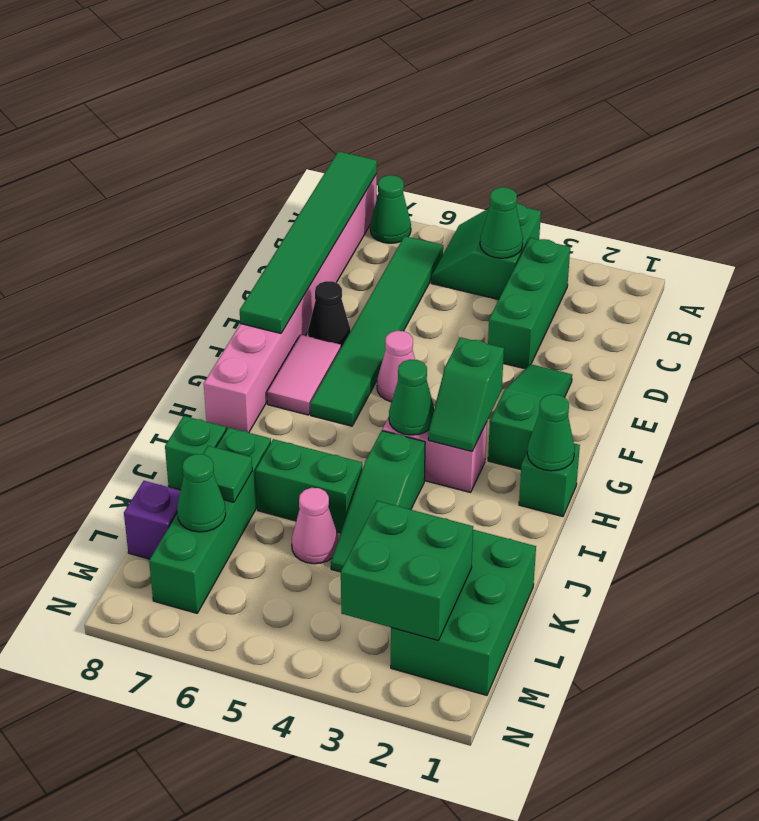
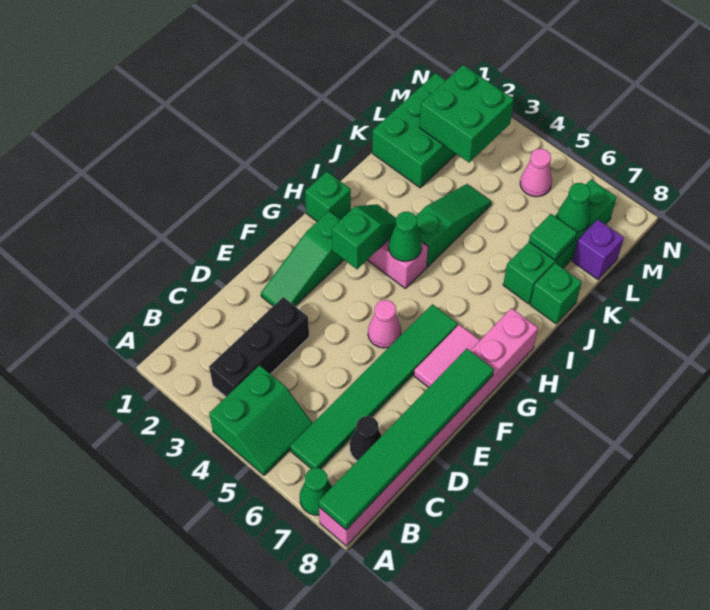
green 1x3 brick [488,238,570,369] -> black 1x3 brick [209,297,309,397]
green 1x1 cone [480,187,523,258] -> none
black 1x1 cone [308,281,351,347] -> black 1x1 cone moved to [350,416,382,461]
green 1x1 cone [527,394,575,471] -> none
green 1x2 brick [255,439,362,533] -> none
pink 1x1 cone [292,488,338,564] -> pink 1x1 cone moved to [520,149,552,197]

